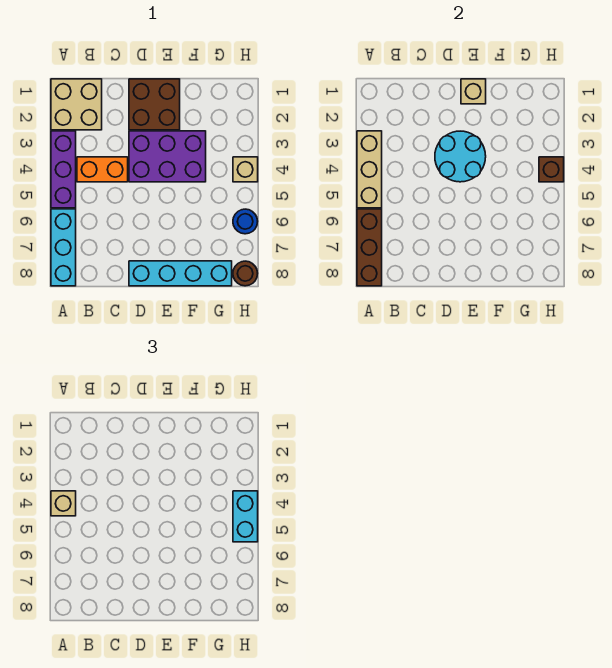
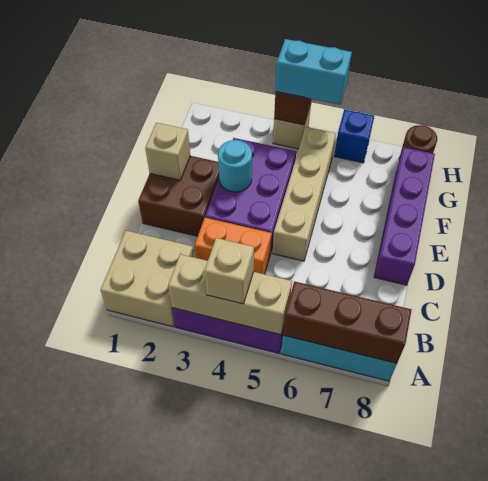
orange 1x2 brick [77,157,128,182] -> orange 1x2 brick turned to [195,218,272,274]
cyan 2x2 round brick [435,131,486,182] -> cyan 1x1 round brick [218,140,252,192]
none -> tan 1x4 brick [272,127,336,261]
cyan 1x4 brick [129,261,232,286] -> purple 1x4 brick [374,147,435,285]
blue 1x1 round brick [233,209,258,234] -> blue 1x1 brick [334,109,374,163]

